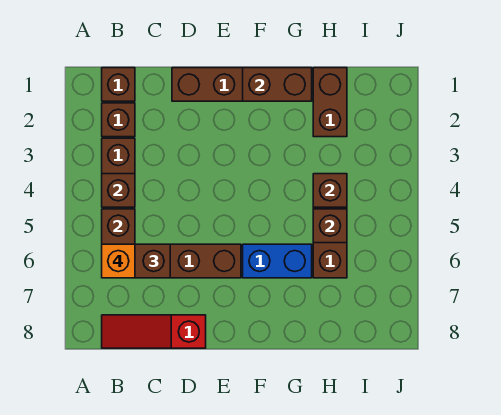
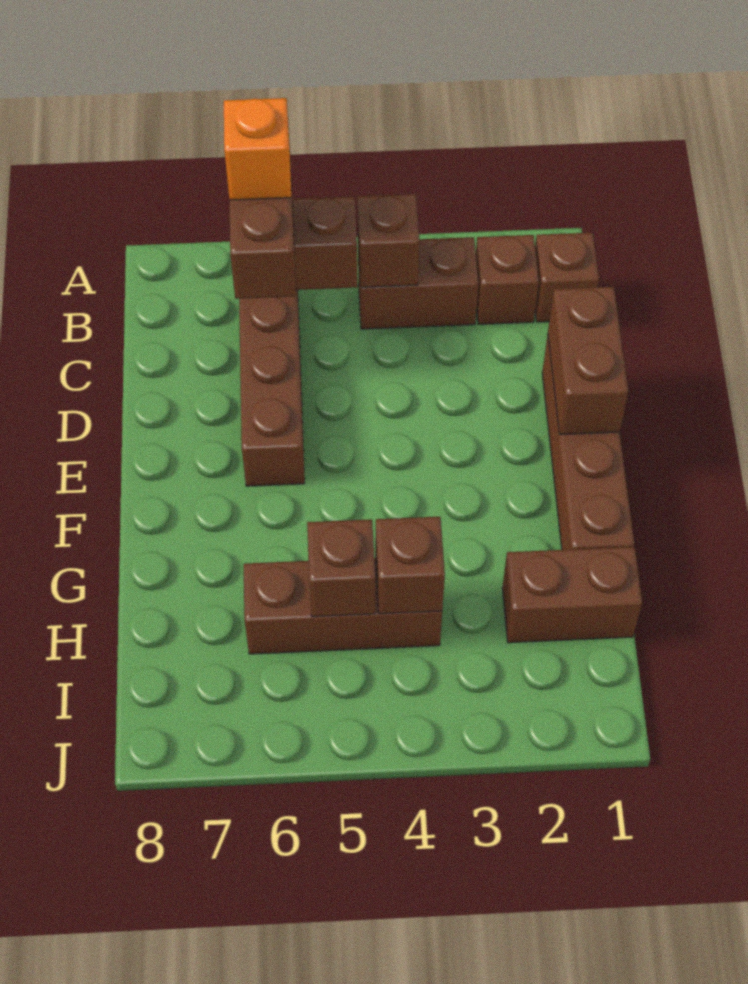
red 1x3 slope [102,315,206,348] -> none
brown 1x2 brick [243,68,312,101] -> brown 1x2 brick moved to [548,287,628,434]
blue 1x2 brick [243,244,312,278] -> none

